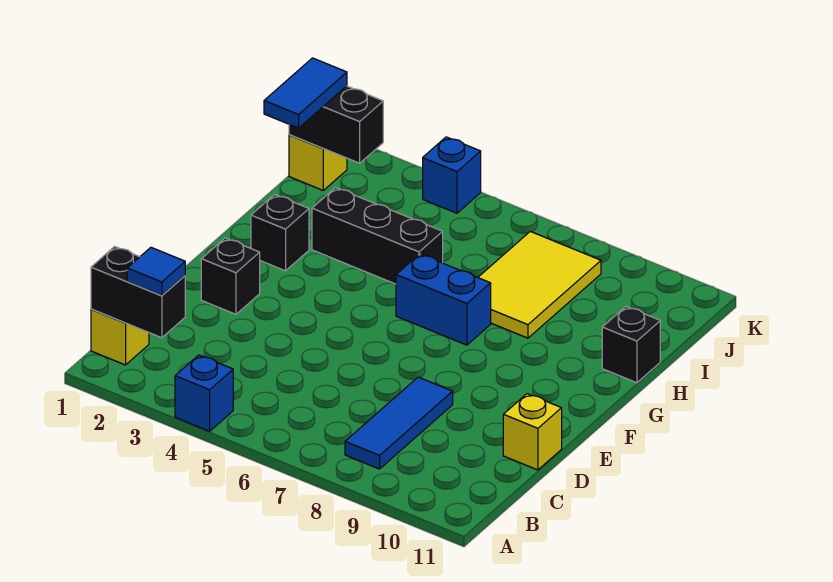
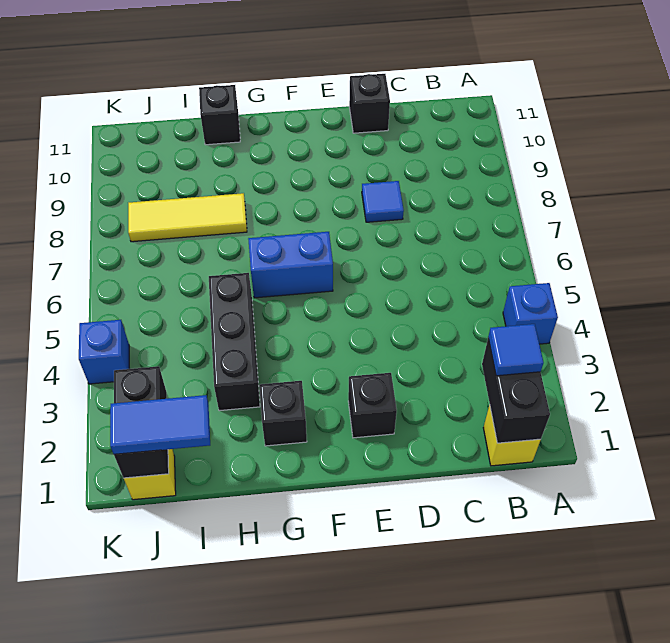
blue 1x3 tile [345,377,453,469] -> blue 1x1 tile [362,181,404,222]
yellow 1x1 brick [503,394,562,470] -> black 1x1 brick [349,74,390,133]
blue 1x2 brick [396,254,491,345] -> blue 1x2 brick turned to [248,232,333,298]
yellow 2x3 tile [478,231,601,338] -> yellow 1x3 tile [128,193,247,242]

